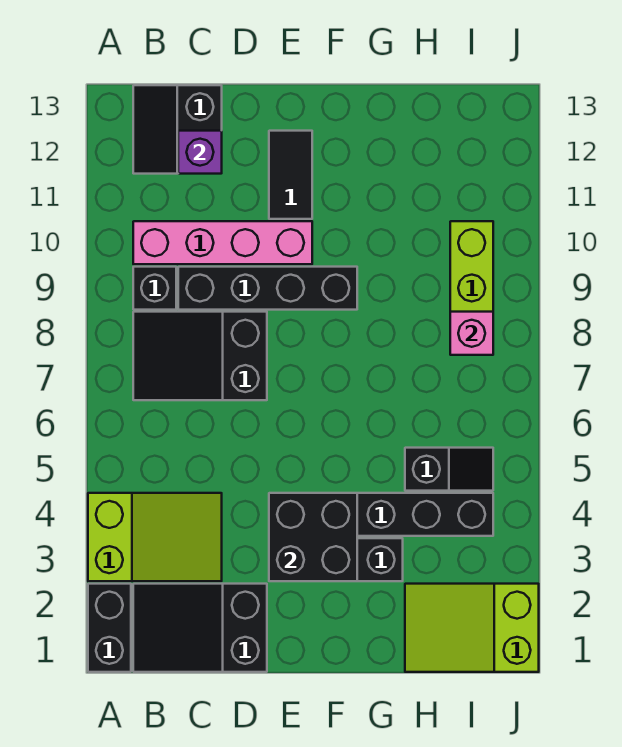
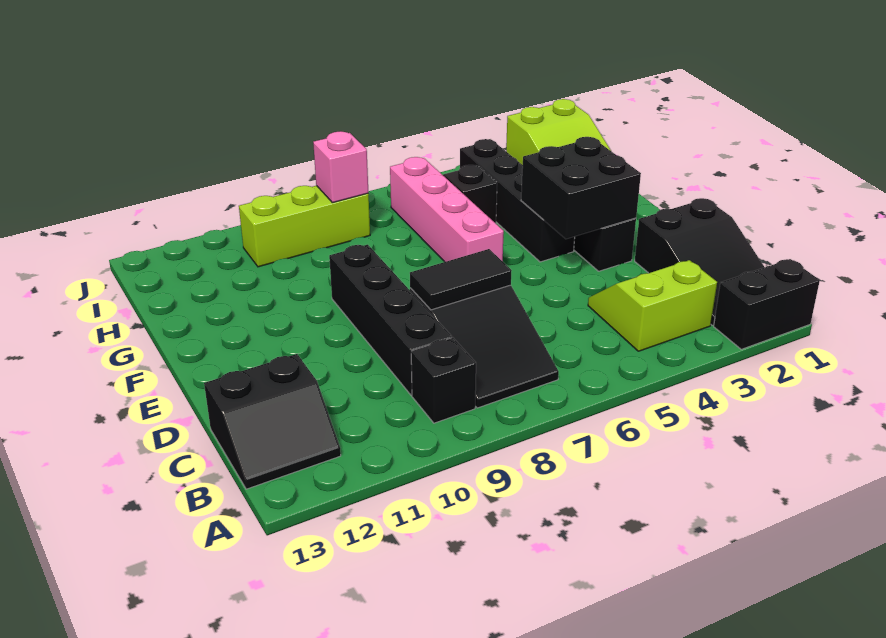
lime 2x3 slope [88,493,222,581] -> lime 2x2 slope [588,260,717,351]
pink 1x4 brick [133,221,312,264] -> pink 1x4 brick moved to [390,157,504,262]
purple 1x1 brick [178,131,222,174] -> none
black 1x2 tile [269,131,312,219] -> black 1x2 tile moved to [410,249,512,310]

